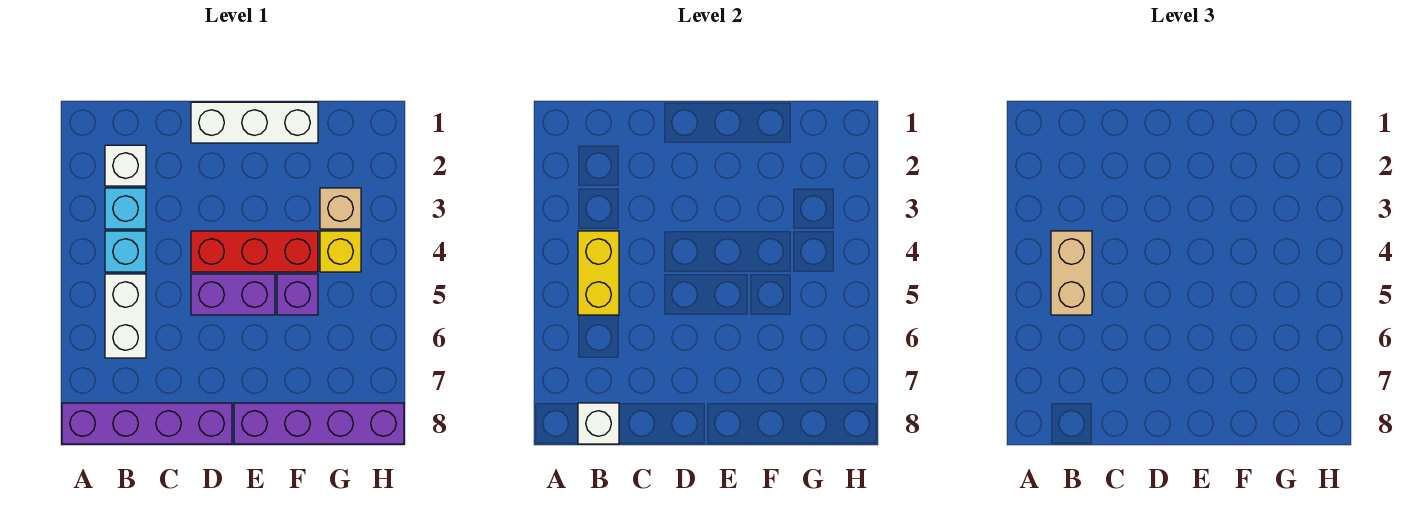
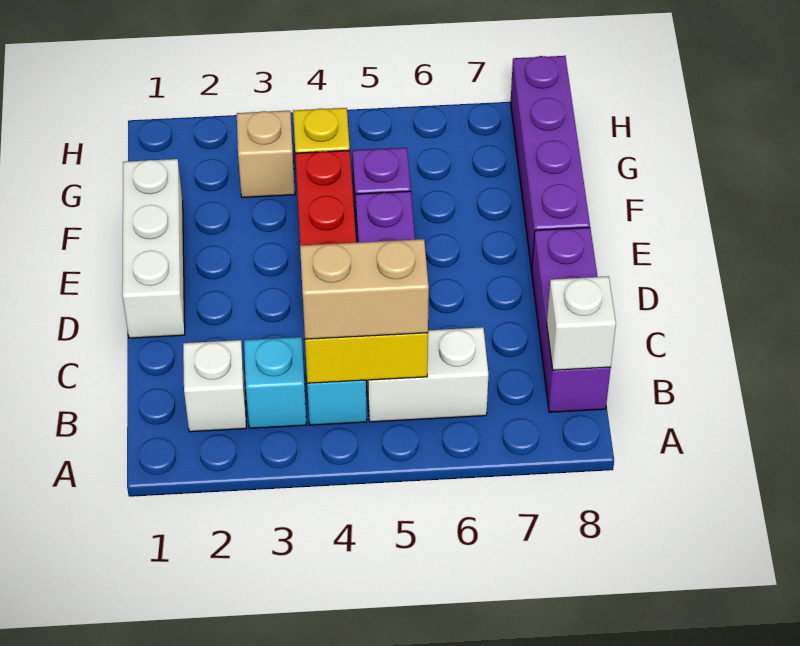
purple 1x4 brick [62,403,232,444] -> purple 1x3 brick [532,228,611,412]

